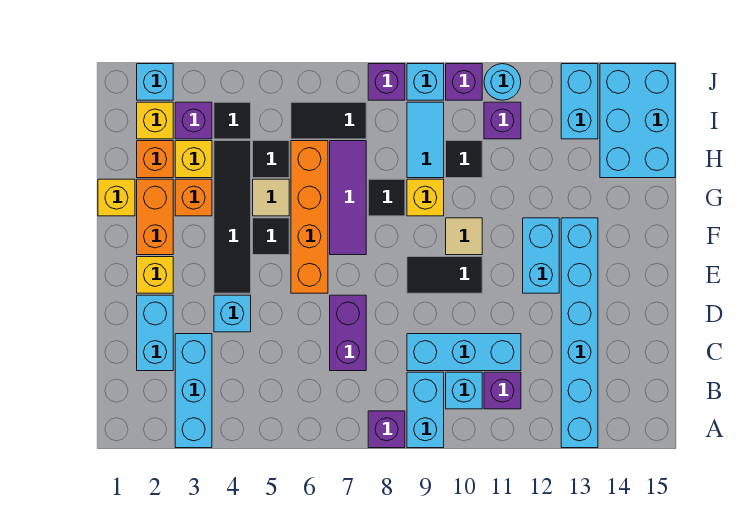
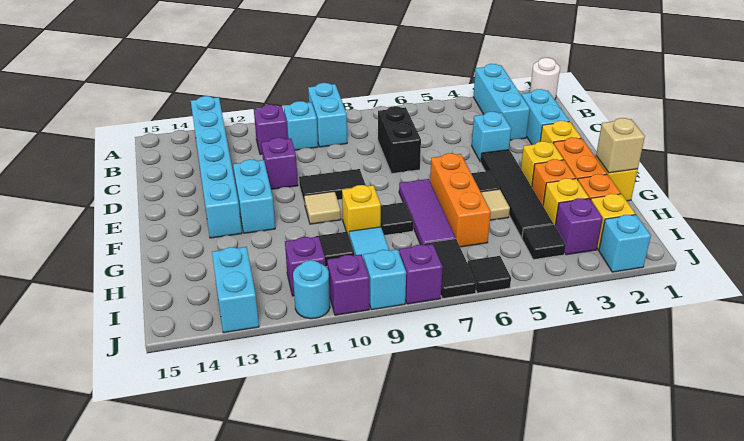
none -> white 1x1 round brick [530,58,560,100]
purple 1x1 brick [368,411,405,448] -> purple 1x1 brick moved to [261,138,298,189]
purple 1x2 brick [330,295,366,371] -> black 1x2 brick [378,106,421,174]
cyan 1x3 brick [407,334,521,371] -> none
orange 1x4 brick [291,141,328,293] -> orange 1x3 brick [430,153,491,247]
none -> yellow 1x1 brick [521,141,563,186]
none -> tan 1x1 brick [596,118,645,173]
black 1x1 tile [253,141,289,178] -> black 1x1 tile moved to [468,256,511,293]
cyan 2x3 brick [600,64,675,178] -> none
black 1x2 tile [291,102,366,139] -> black 1x2 tile turned to [424,239,476,299]

